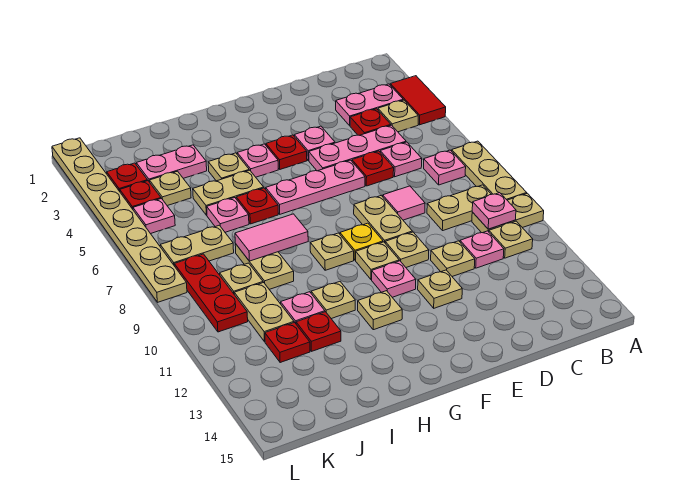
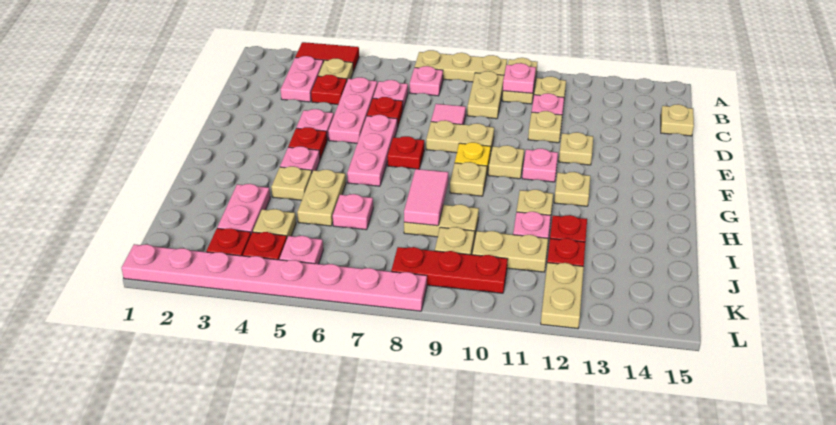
tan 1x1 plate [385,232,429,267] -> tan 1x1 plate moved to [661,104,694,136]
red 1x1 plate [236,188,278,224] -> red 1x1 plate moved to [388,136,424,169]
tan 1x2 plate [160,225,234,265] -> tan 1x2 plate moved to [541,263,584,329]
tan 1x8 plate [52,138,187,302] -> pink 1x8 plate [122,244,427,311]

